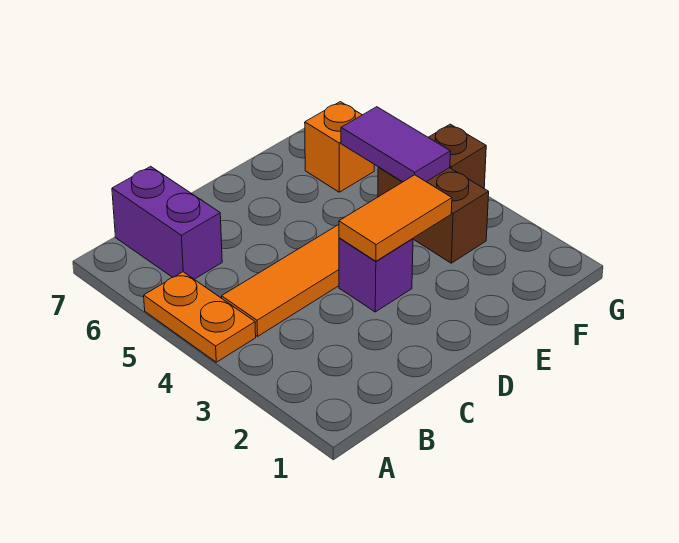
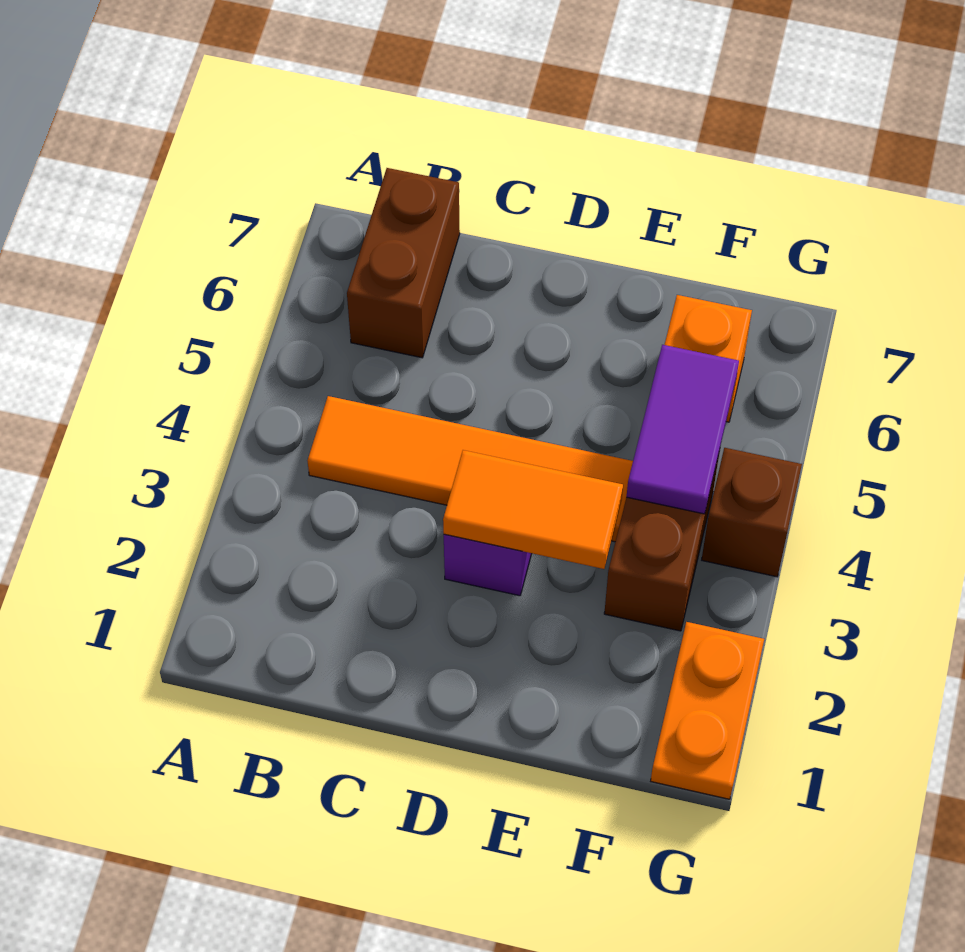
orange 1x2 plate [144,272,256,362] -> orange 1x2 plate moved to [651,622,764,799]
purple 1x2 brick [112,166,222,279] -> brown 1x2 brick [347,168,460,358]

